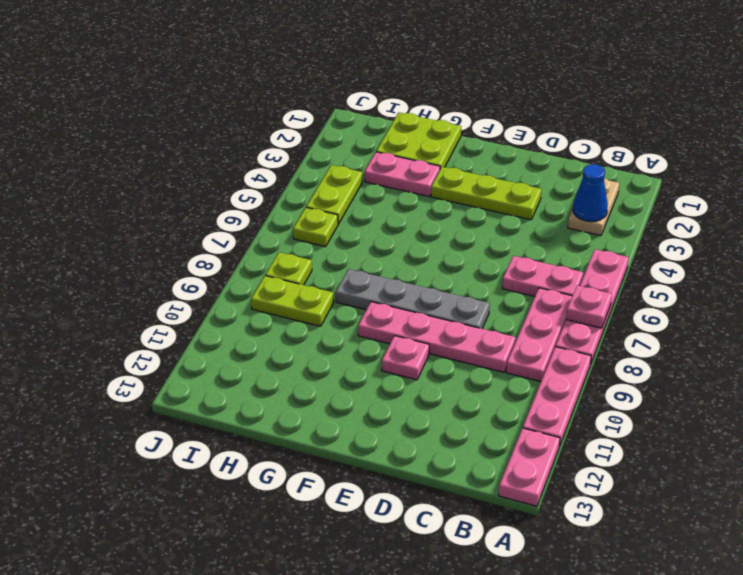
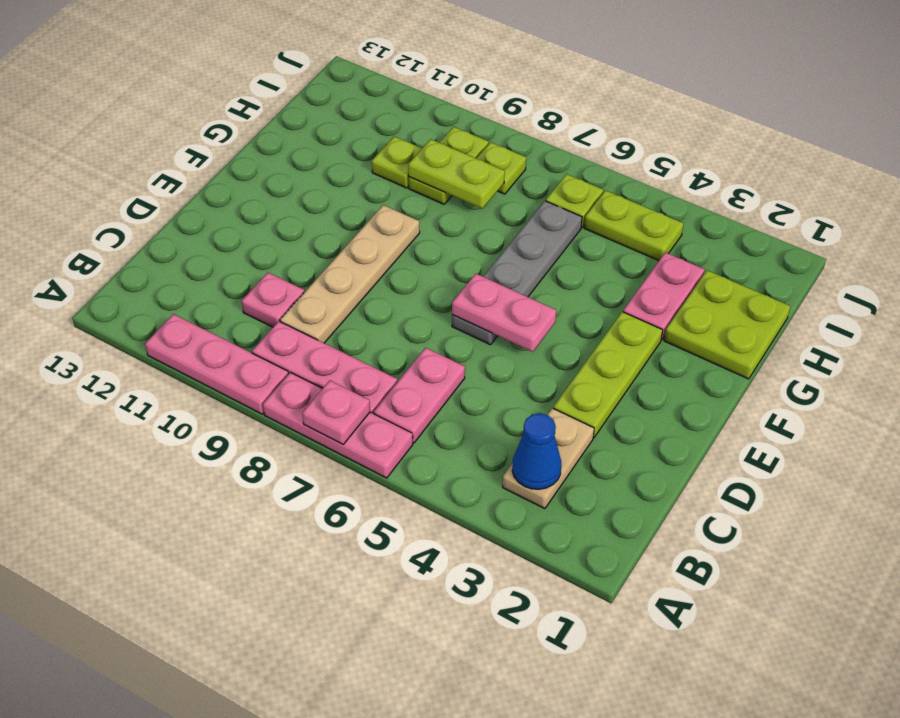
pink 1x4 plate [556,249,629,365] -> pink 1x3 plate [263,372,413,478]
pink 1x2 plate [499,428,560,506] -> pink 1x2 plate moved to [452,274,556,352]
tan 1x2 plate [568,178,619,236] -> tan 1x2 plate turned to [503,408,594,509]
pink 1x4 plate [358,302,516,372] -> tan 1x4 plate [280,205,420,343]
grey 1x4 plate [336,269,490,329] -> grey 1x4 plate moved to [452,201,582,345]
pink 1x1 plate [382,336,429,380] -> pink 1x1 plate moved to [242,273,304,327]
none -> lime 1x2 plate [408,139,505,209]
none -> lime 1x1 plate [372,136,422,188]

